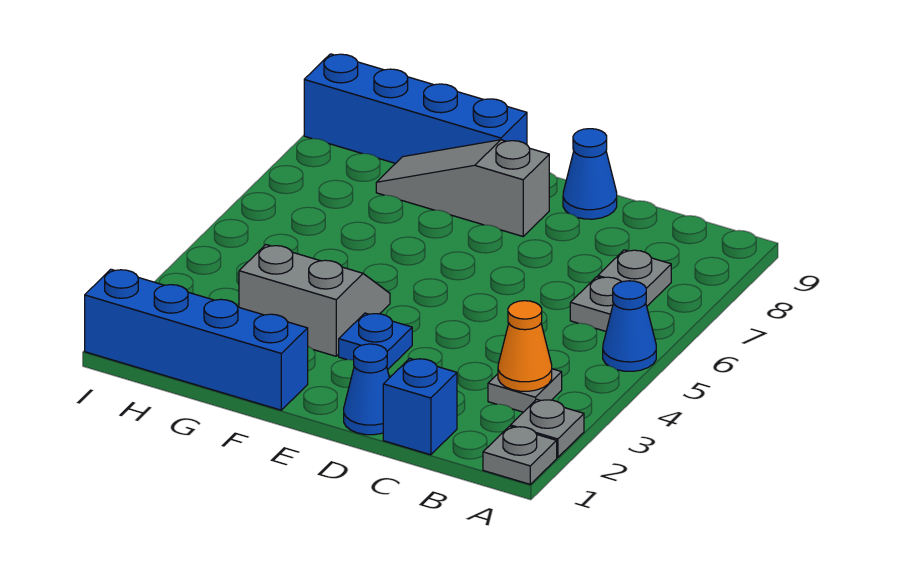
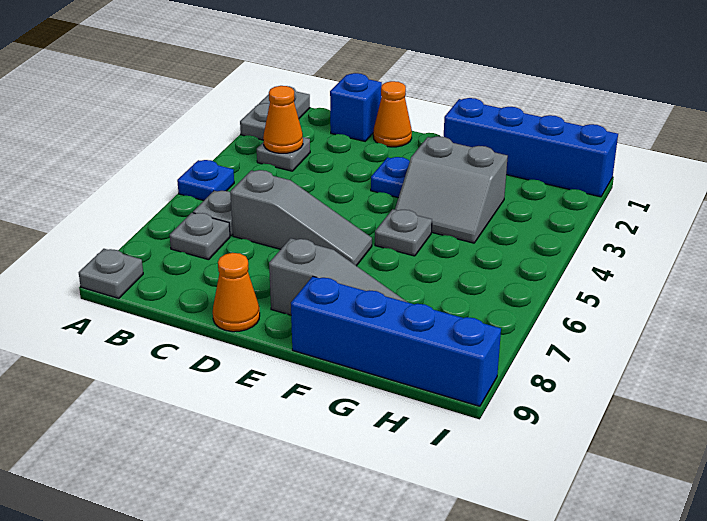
blue 1x1 cone [603,281,656,371] -> blue 1x1 plate [177,160,234,200]
none -> grey 1x1 plate [79,249,143,298]
none -> grey 1x3 slope [230,170,372,266]
blue 1x1 cone [344,344,389,435] -> orange 1x1 cone [373,81,412,147]
blue 1x1 cone [563,129,617,219] -> orange 1x1 cone [213,253,260,332]
none -> grey 1x1 plate [375,209,432,256]

